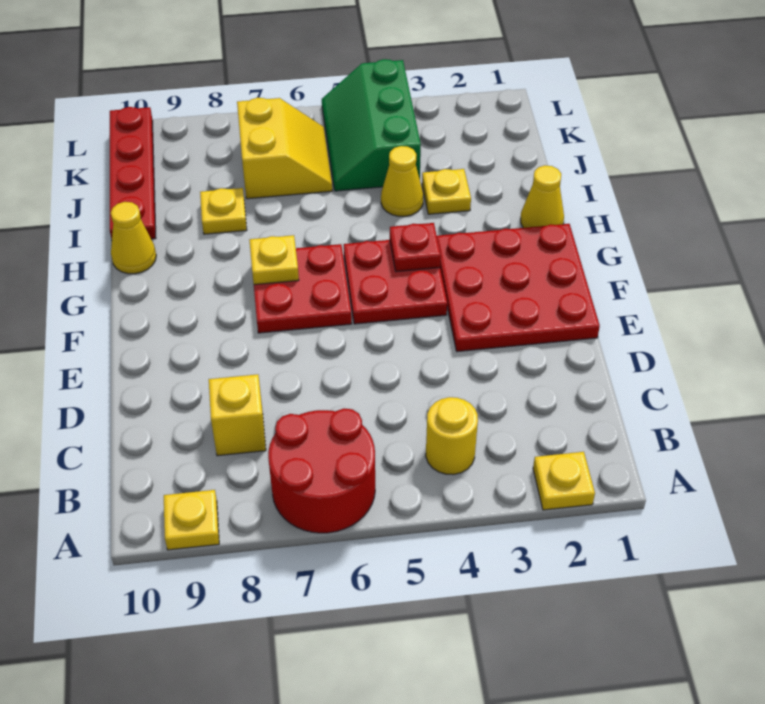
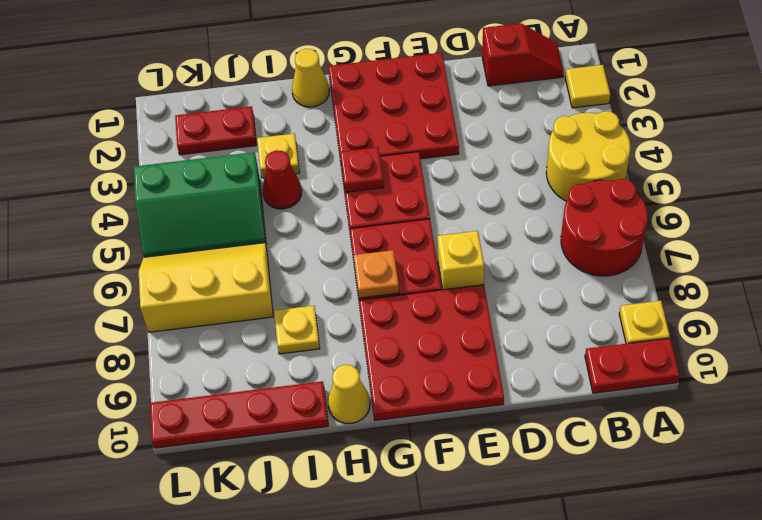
yellow 1x1 plate [533,452,595,510] -> yellow 1x1 tile [565,65,610,108]
none -> red 1x2 plate [585,338,679,393]
none -> red 1x2 slope [482,23,564,86]
yellow 1x1 round brick [426,397,478,475] -> yellow 2x2 round brick [546,111,630,201]
yellow 1x1 brick [209,374,266,456] -> yellow 1x1 brick moved to [438,231,484,290]
none -> red 3x3 plate [359,285,504,420]
yellow 1x1 plate [249,235,299,285] -> orange 1x1 plate [353,250,399,298]
yellow 1x1 cone [381,146,423,216] -> red 1x1 cone [263,150,302,209]
none -> red 1x2 plate [175,106,256,155]
yellow 2x2 slope [237,98,332,199] -> yellow 2x3 slope [139,243,273,332]

